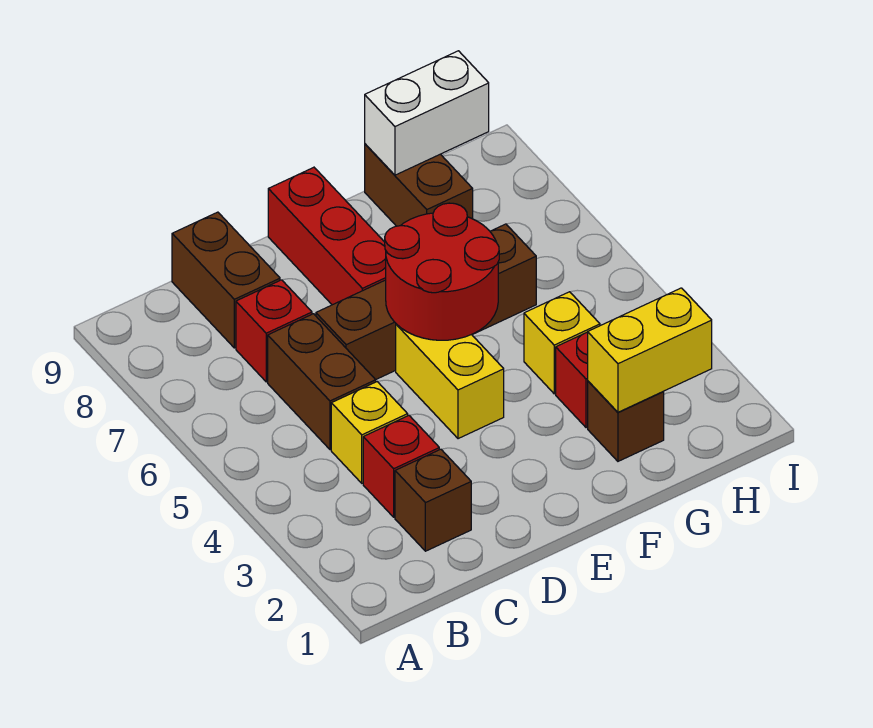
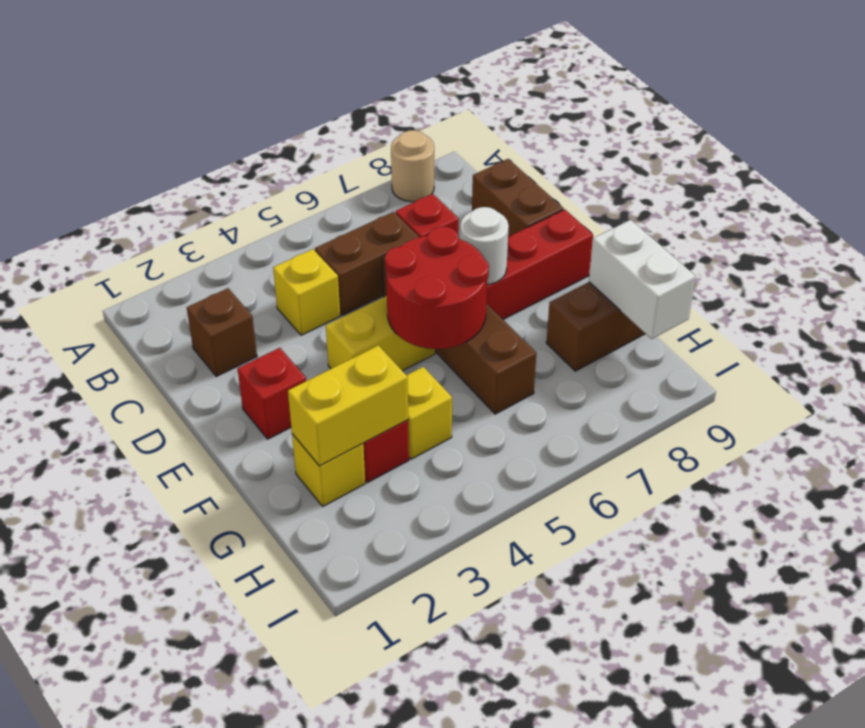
none -> tan 1x1 round brick [391,130,434,202]
red 1x1 brick [363,416,439,517] -> red 1x1 brick moved to [238,348,306,439]
brown 1x2 brick [172,212,280,348] -> brown 1x2 brick turned to [472,159,564,237]
none -> white 1x1 round brick [460,207,509,285]
brown 1x1 brick [588,381,664,461] -> yellow 1x1 brick [292,434,365,506]
yellow 1x2 brick [588,288,712,412] -> yellow 1x2 brick turned to [288,345,408,466]

